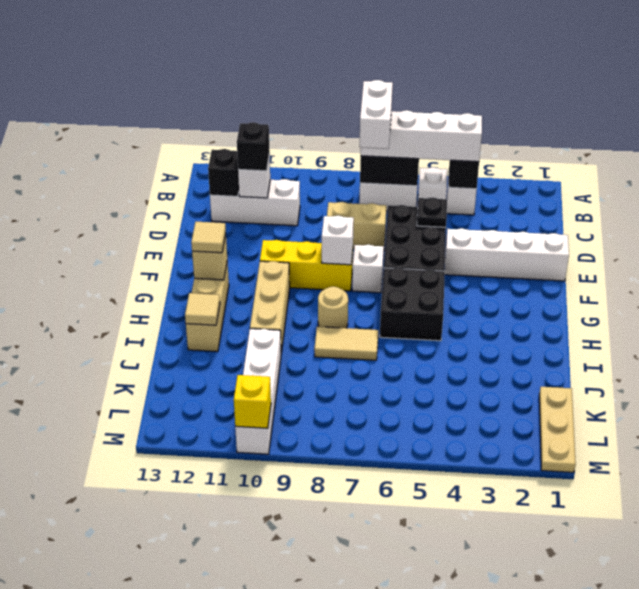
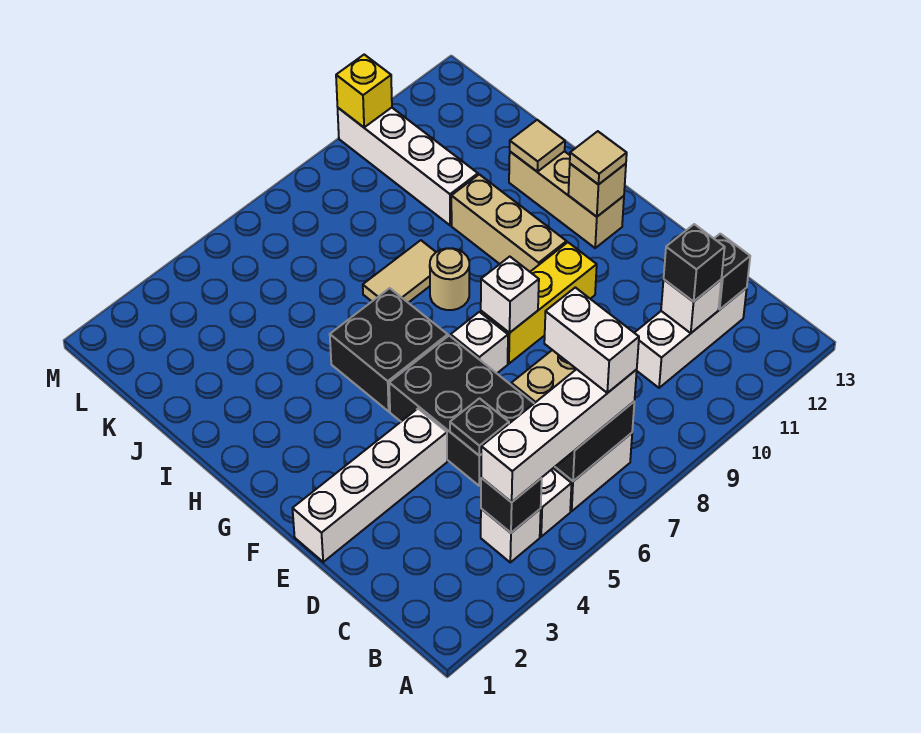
tan 1x3 plate [539,387,576,472] -> none

